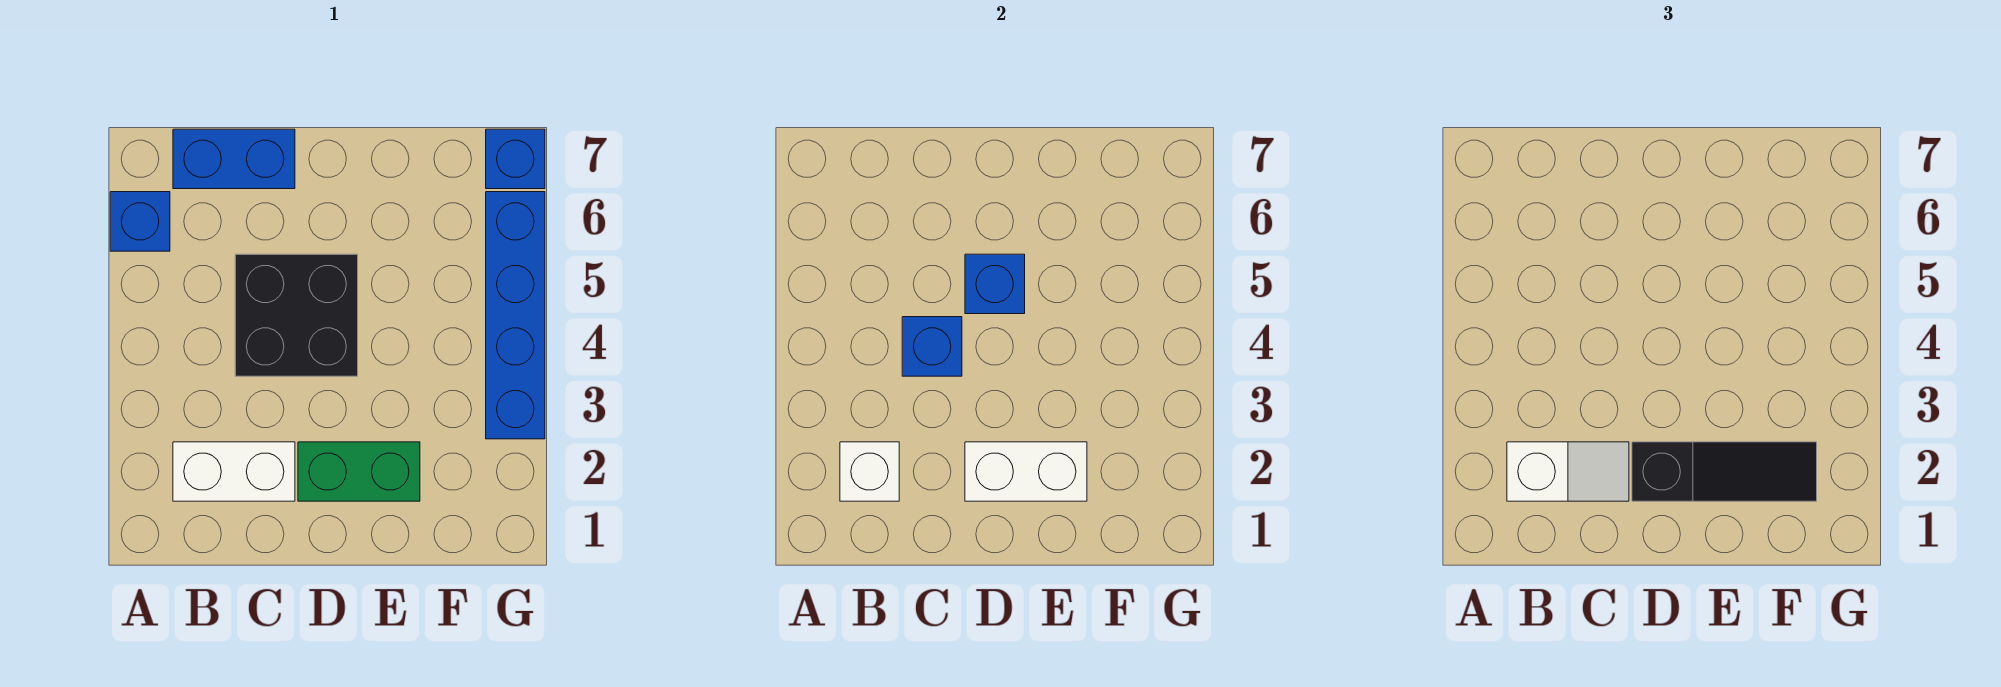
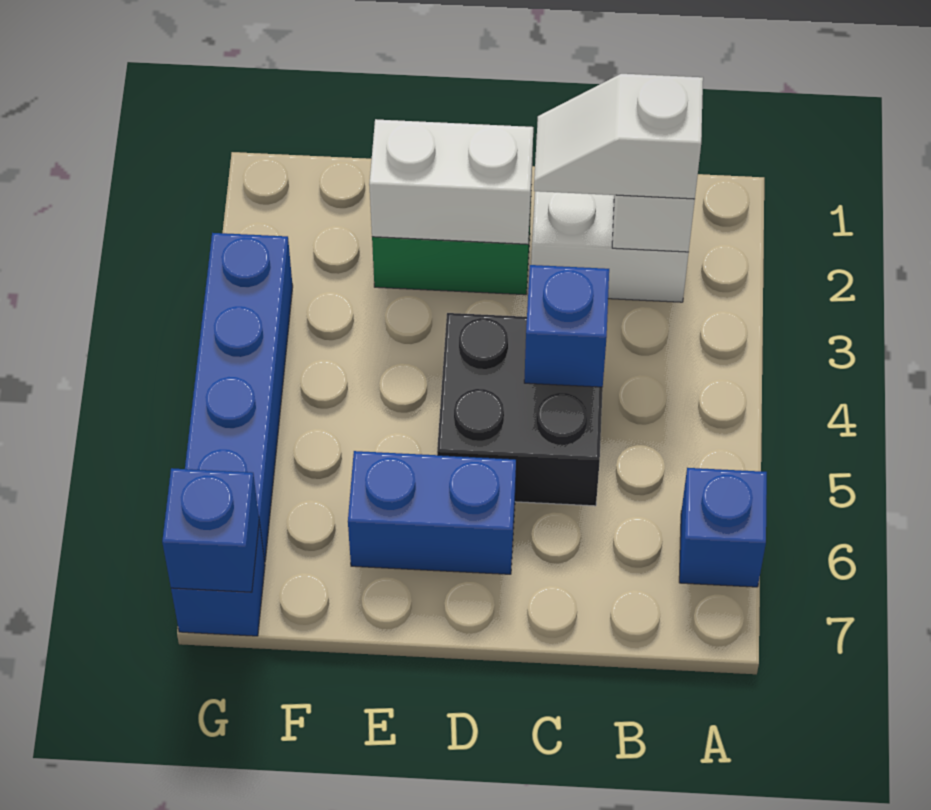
blue 1x2 brick [173,129,295,189] -> blue 1x2 brick moved to [348,451,516,574]
black 1x3 slope [1632,442,1817,501] -> none
blue 1x1 brick [965,254,1025,314] -> blue 1x1 brick moved to [162,468,259,592]

